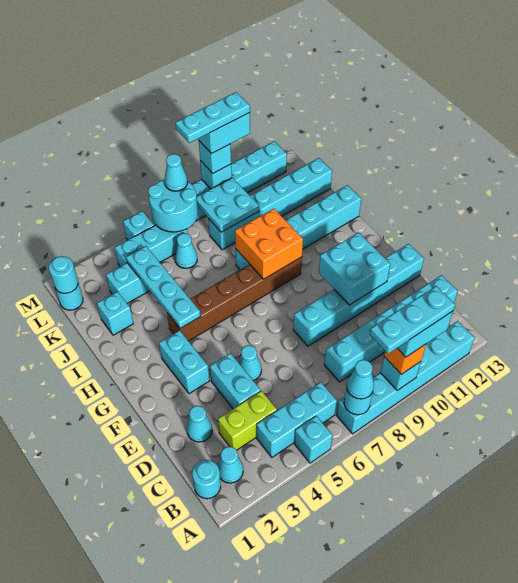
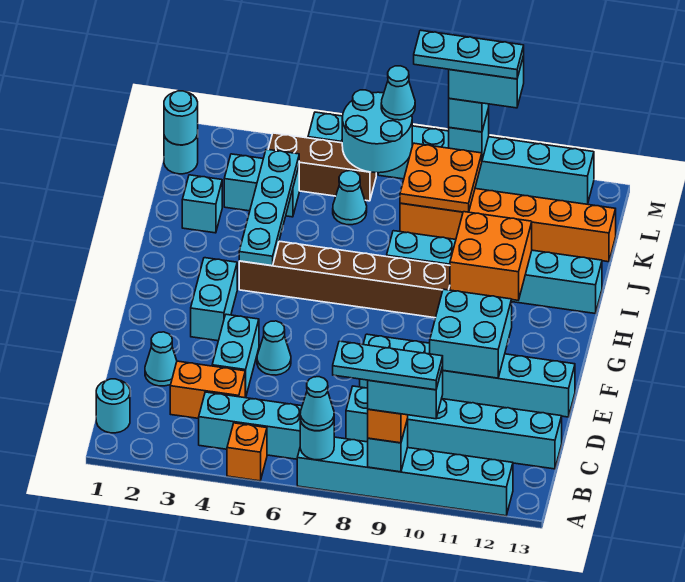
cyan 1x1 brick [294,416,333,463] -> orange 1x1 brick [227,423,267,481]
cyan 1x1 cone [218,447,243,483] -> none
lime 1x2 brick [218,391,277,450] -> orange 1x2 brick [170,361,245,419]
orange 2x2 brick [235,209,303,279] -> orange 2x2 brick moved to [450,212,532,300]
cyan 1x6 brick [208,158,332,250] -> orange 1x6 brick [400,189,616,262]
cyan 2x2 plate [197,178,259,232] -> orange 2x2 plate [400,143,482,212]
cyan 1x3 brick [115,225,188,266] -> brown 1x3 brick [268,133,376,201]

